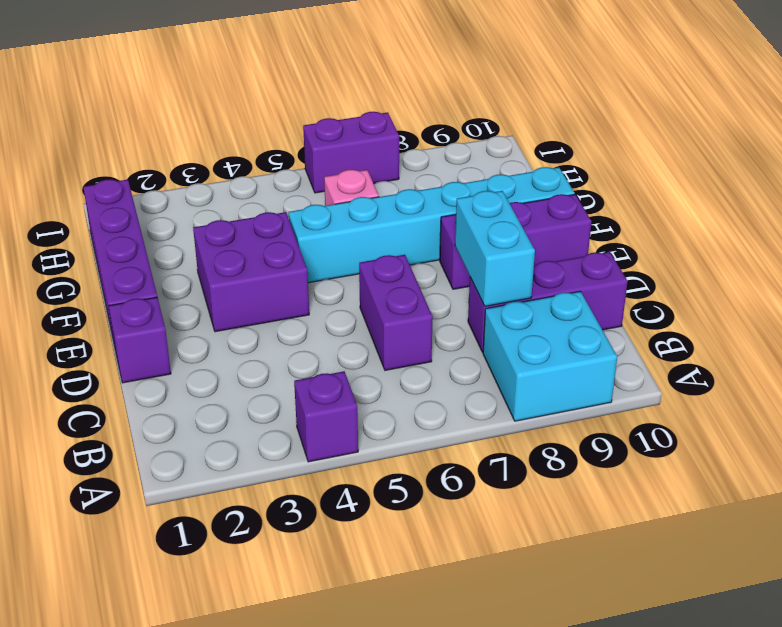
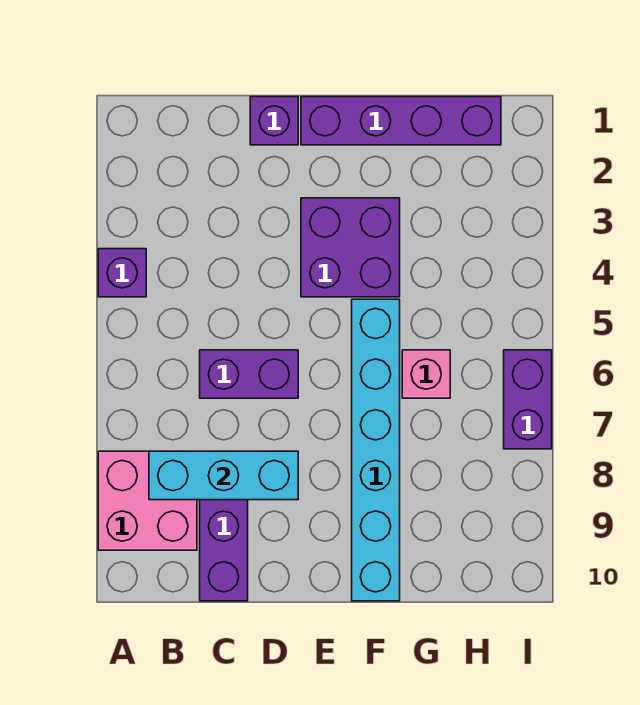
cyan 2x2 brick [483,291,617,421] -> pink 2x2 brick [98,451,197,550]
cyan 1x2 brick [455,191,535,306] -> cyan 1x3 brick [149,451,298,500]
purple 1x3 brick [440,194,591,289] -> none

